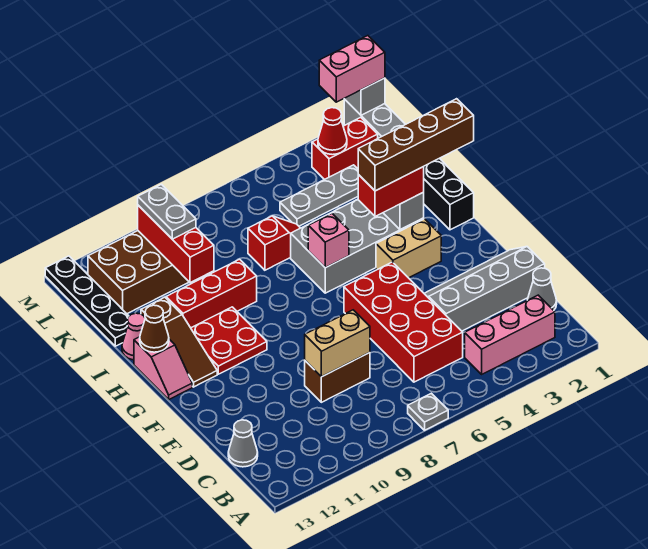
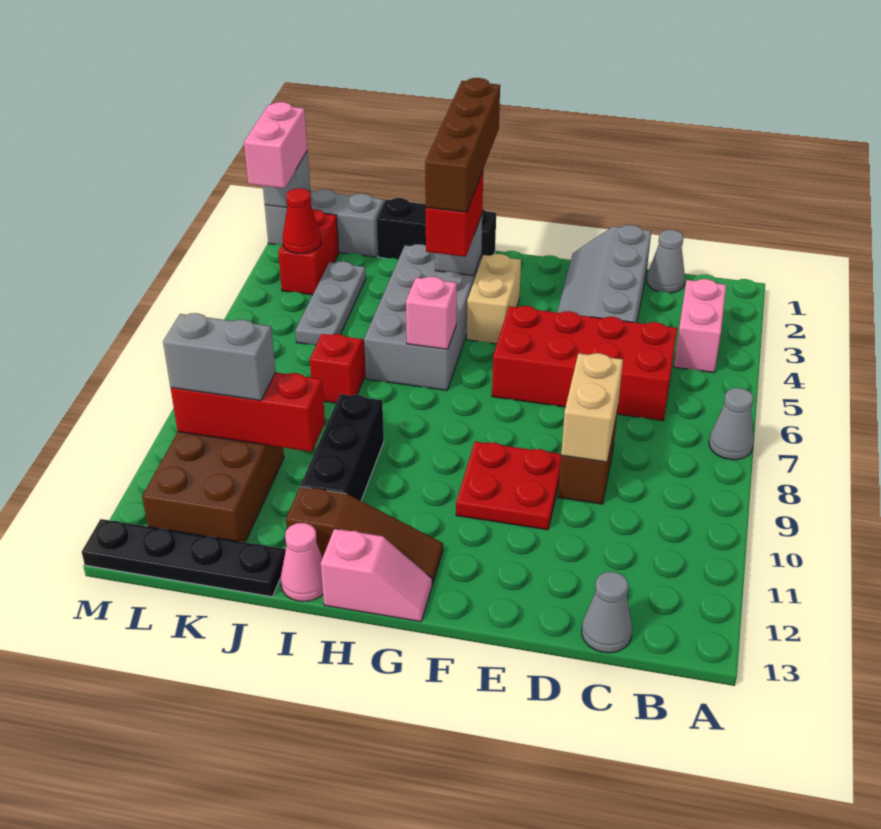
grey 1x1 plate [408,393,448,430] -> grey 1x1 cone [709,388,754,460]
pink 1x3 brick [465,295,555,374] -> pink 1x2 brick [674,279,726,373]
red 2x2 plate [191,307,267,374] -> red 2x2 plate moved to [456,442,561,530]
brown 1x1 cone [140,305,169,352] -> none
red 1x3 brick [166,259,257,328] -> black 1x3 brick [301,394,384,501]
grey 1x2 plate [138,184,196,239] -> grey 1x2 brick [163,313,276,401]

